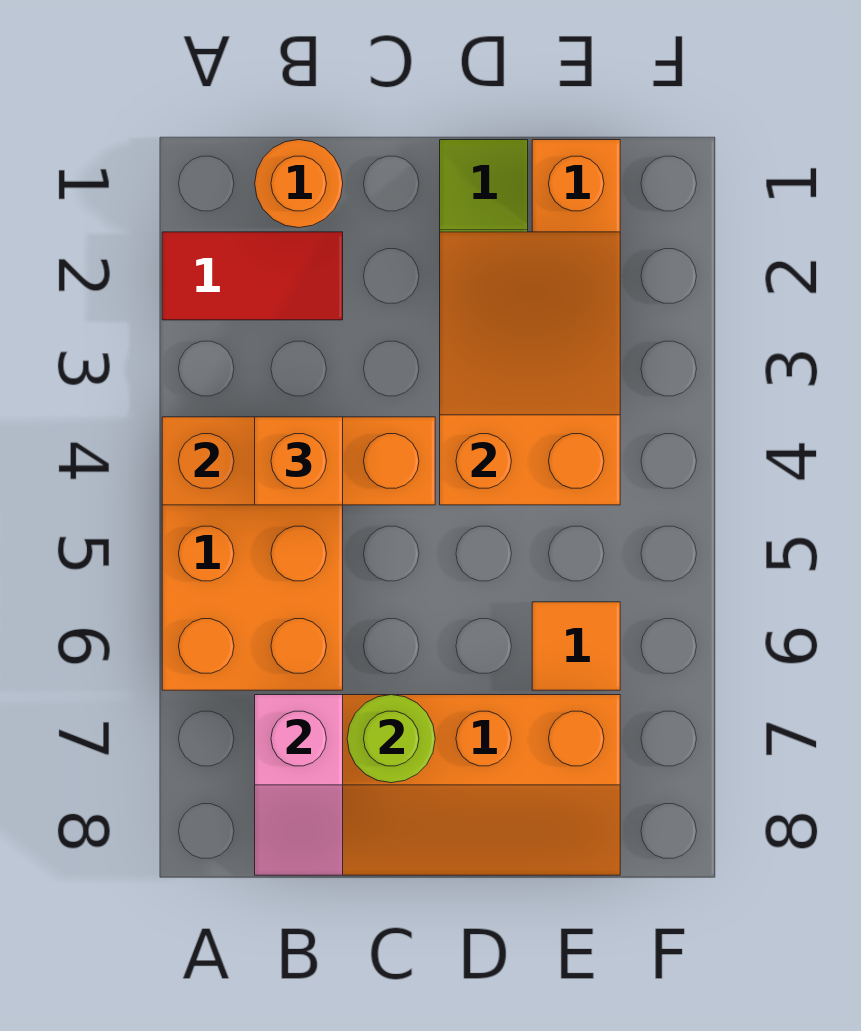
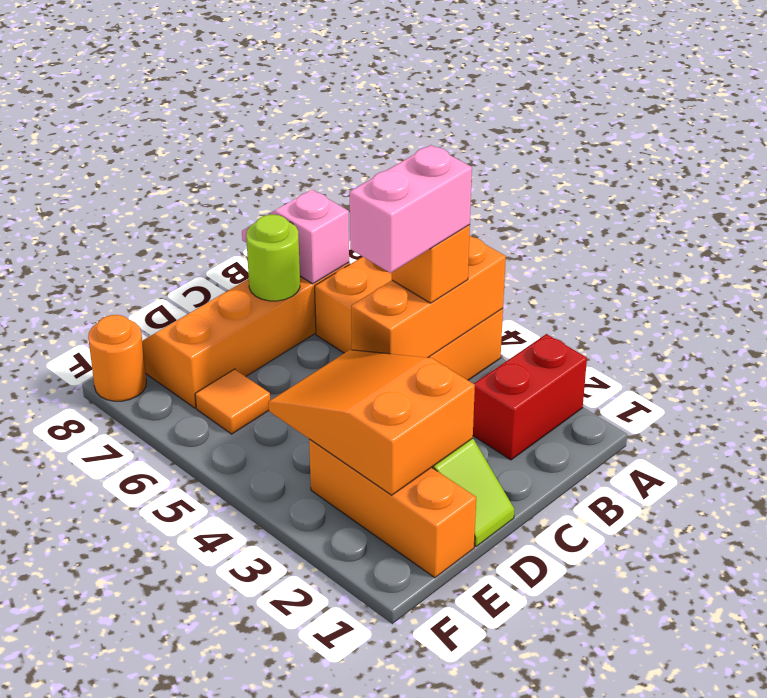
red 1x2 tile [162,232,343,320] -> red 1x2 brick [473,334,587,460]
orange 1x1 round brick [255,140,343,228] -> orange 1x1 round brick moved to [88,315,146,401]
none -> pink 1x2 brick [350,145,472,273]
orange 2x3 slope [440,232,620,505] -> orange 2x3 slope turned to [268,350,475,495]

